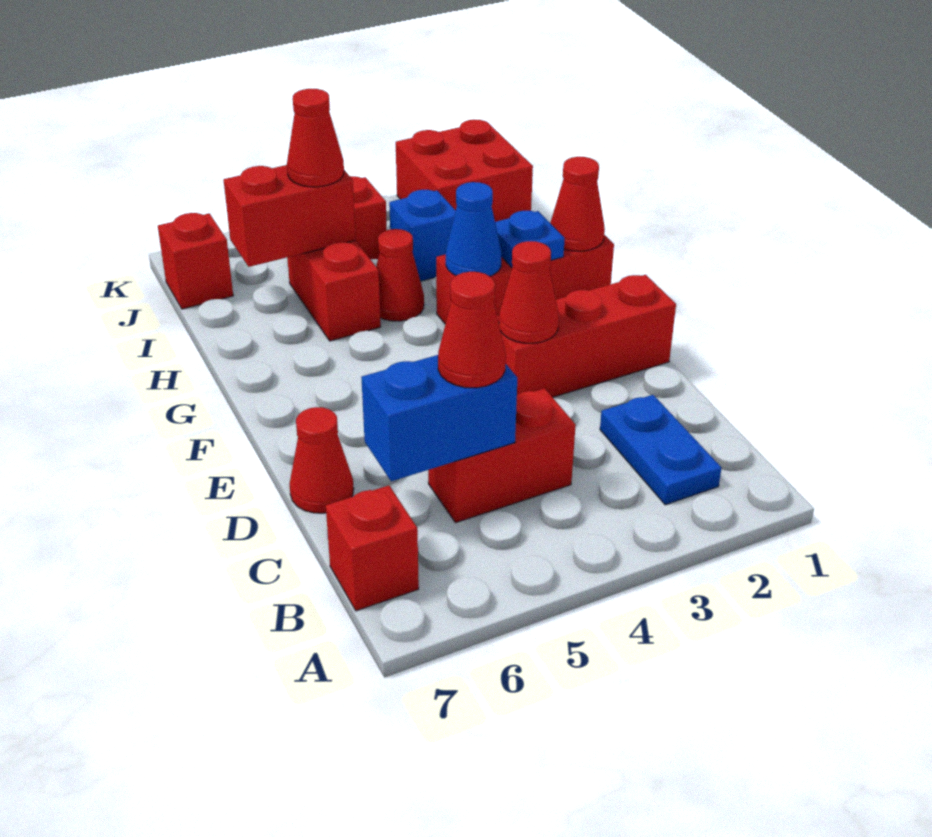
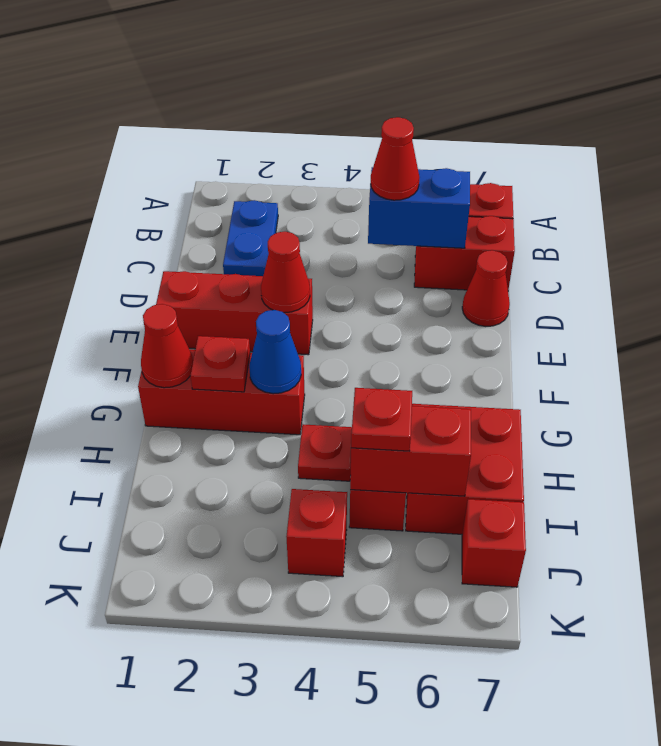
red 1x2 brick [428,388,576,523] -> red 1x2 brick moved to [414,216,515,290]
blue 1x1 plate [495,211,565,268] -> red 1x1 plate [191,336,250,392]
red 1x1 cone [376,229,424,321] -> red 1x1 plate [298,424,352,481]
blue 1x1 brick [389,190,456,281] -> none
red 1x1 cone [287,89,344,187] -> red 1x1 plate [351,388,412,451]
red 2x2 brick [396,120,533,222] -> red 2x2 brick moved to [406,404,524,534]

